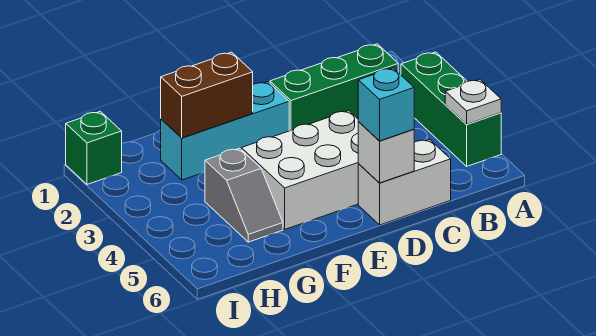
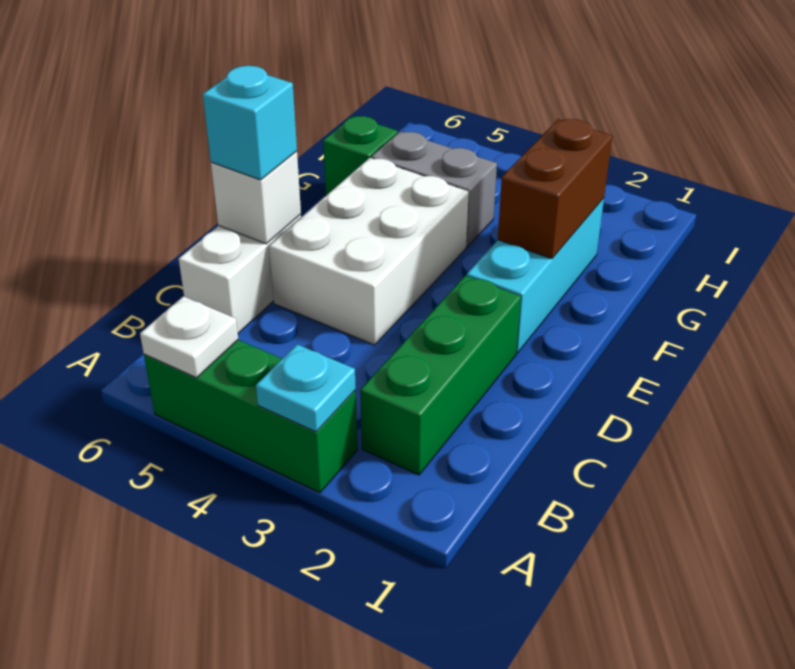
none -> cyan 1x1 plate [256,345,356,432]
grey 1x2 slope [205,148,283,242] -> grey 1x2 brick [371,132,497,247]
green 1x1 brick [66,111,122,184] -> green 1x1 brick moved to [323,116,398,195]

